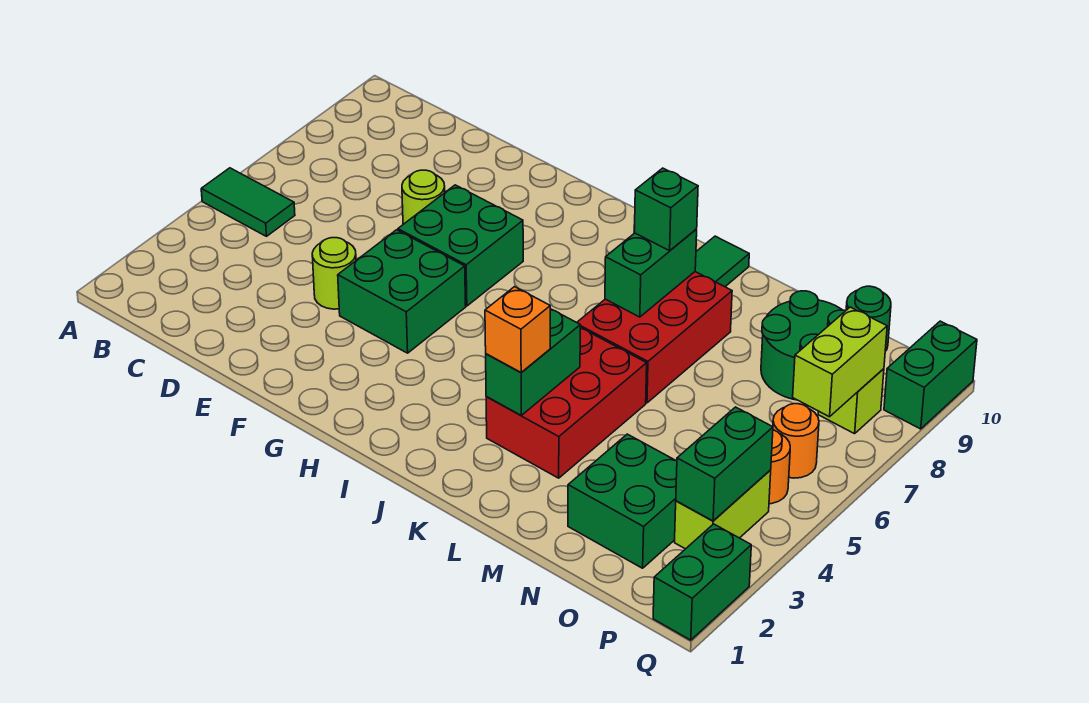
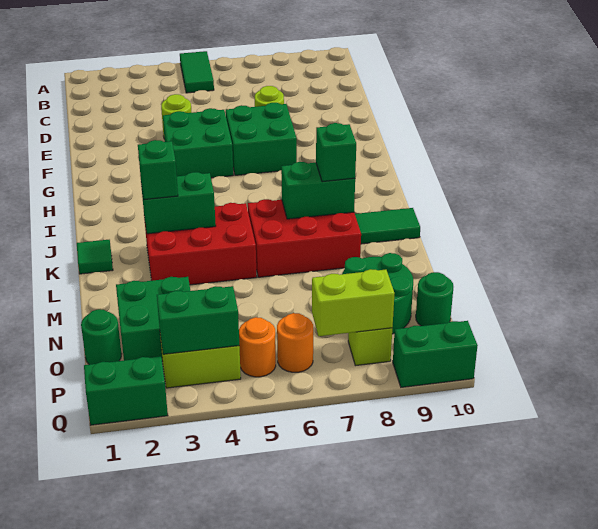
none -> green 1x1 tile [77,240,113,274]
orange 1x1 brick [485,287,550,372] -> green 1x1 brick [138,140,178,200]
none -> green 1x1 round brick [81,309,121,365]

